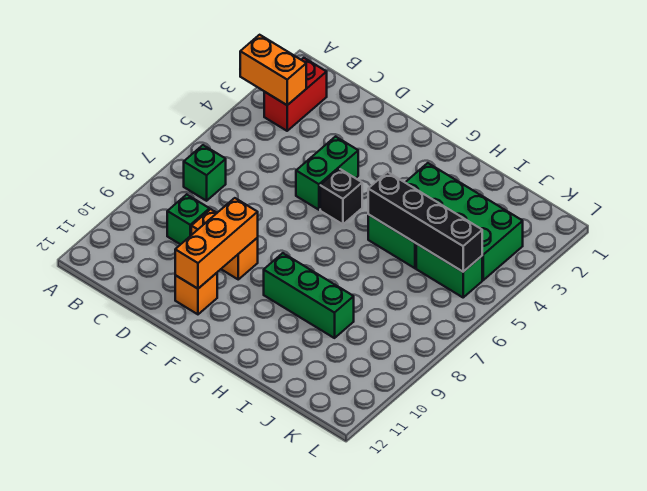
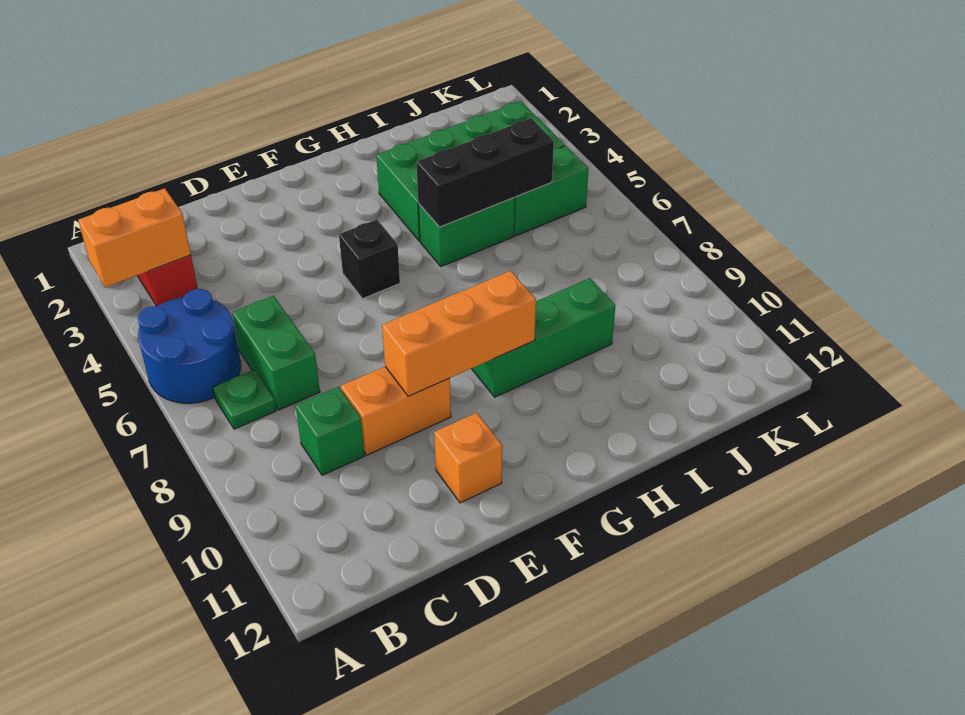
none -> blue 2x2 round brick [138,289,241,403]
green 1x1 brick [184,145,226,201] -> green 1x1 plate [213,369,276,429]
green 1x2 brick [296,137,358,210] -> green 1x2 brick moved to [232,296,320,410]
orange 1x3 brick [175,198,258,289] -> orange 1x3 brick turned to [382,271,536,396]
black 1x4 brick [368,172,482,272] -> black 1x3 brick [416,118,554,227]

